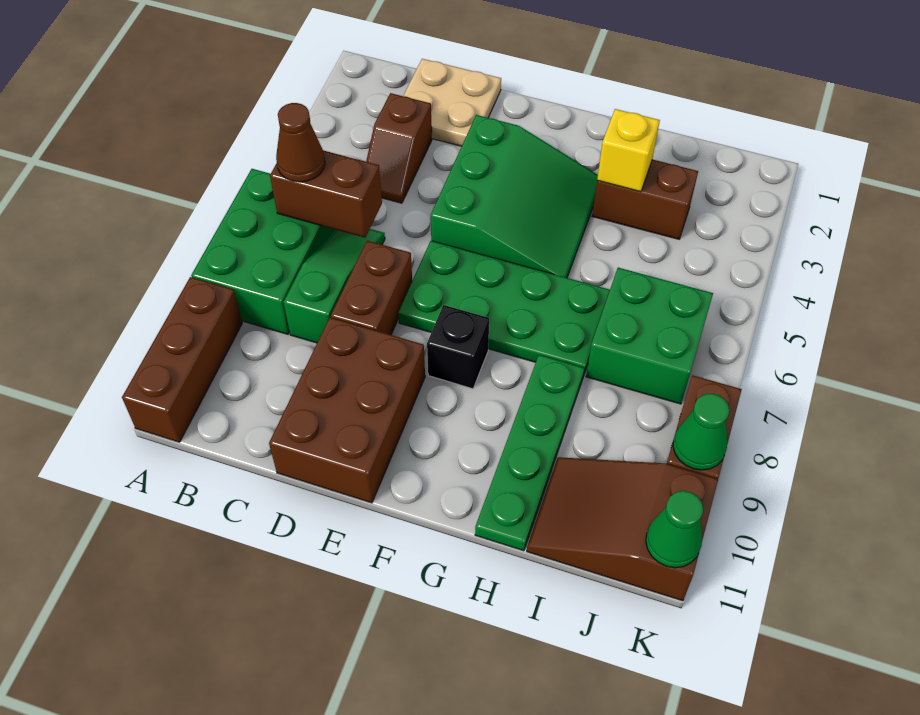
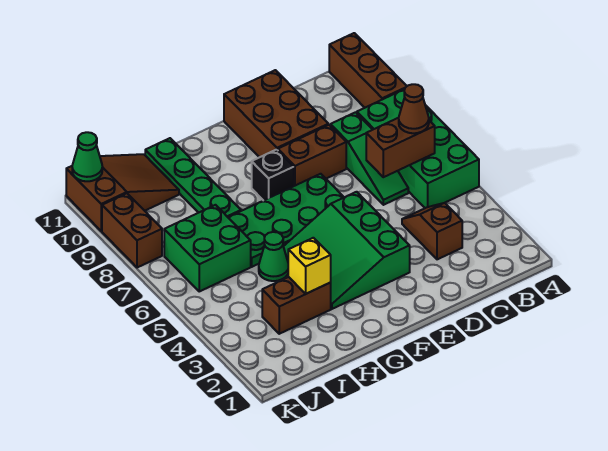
green 2x3 brick [191,169,335,334] -> green 2x4 brick [357,89,479,208]
tan 2x2 plate [403,59,501,146] -> none
brown 1x2 brick [331,241,412,335] -> brown 1x2 brick turned to [278,125,346,186]
green 1x1 cone [673,394,729,470] -> green 1x1 cone moved to [259,232,288,281]

